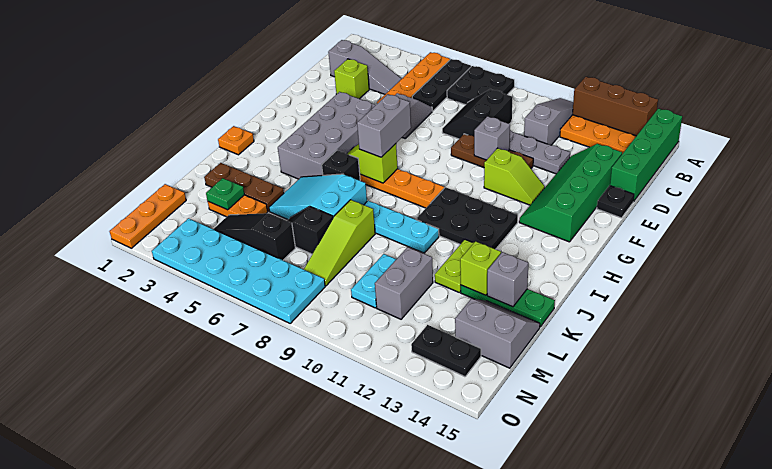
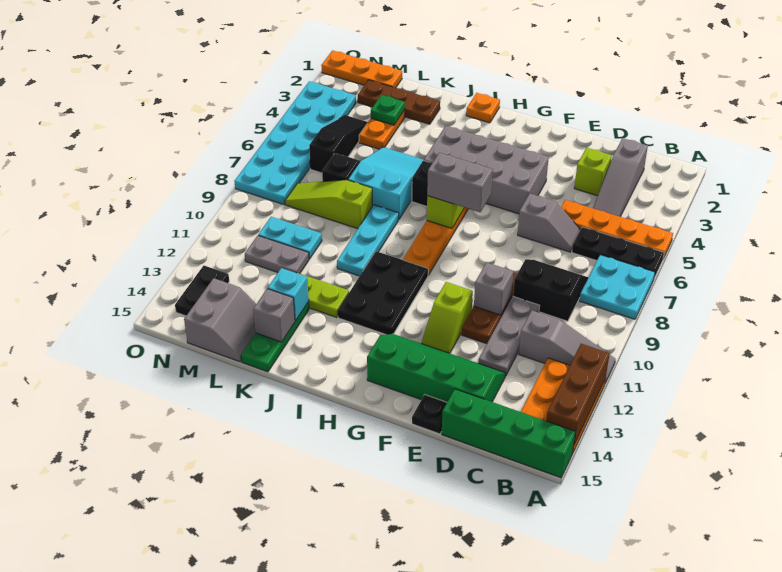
black 2x2 plate [447,66,514,105] -> cyan 2x2 plate [580,255,655,319]
brown 1x3 plate [204,163,284,211] -> brown 1x3 plate turned to [358,80,440,124]
lime 1x1 brick [460,241,501,295] -> cyan 1x1 brick [268,268,309,321]
grey 1x2 brick [375,247,433,319] -> grey 1x2 plate [245,236,309,273]

